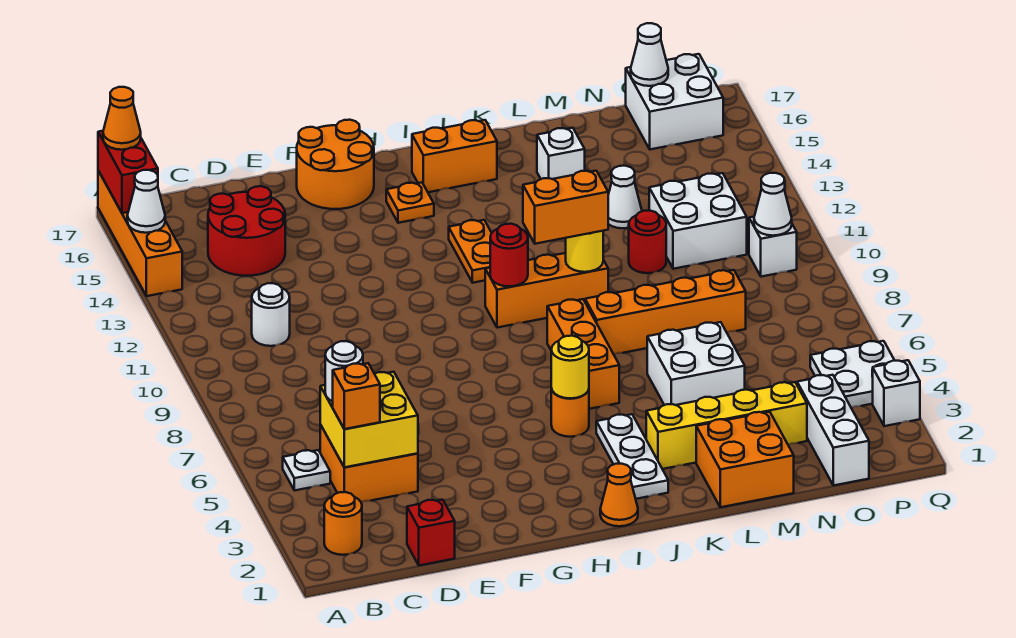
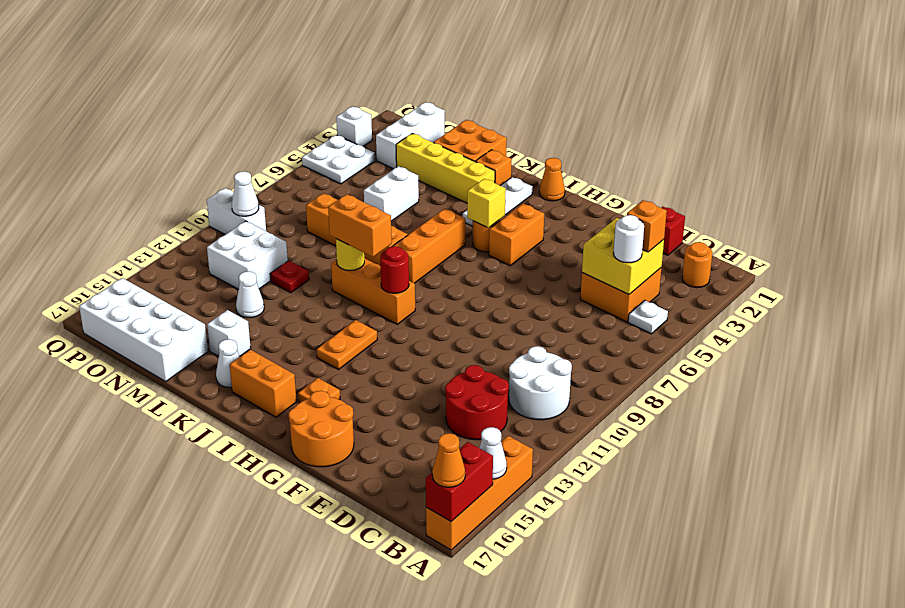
white 1x1 round brick [252,283,290,346] -> white 2x2 round brick [509,346,572,420]
red 2x2 round brick [208,186,285,276] -> red 2x2 round brick moved to [445,365,509,440]
none -> orange 1x2 brick [489,204,544,265]
yellow 1x1 round brick [551,336,589,398] -> yellow 1x1 brick [467,178,506,228]
none -> orange 1x1 brick [475,150,512,185]
white 2x2 brick [647,322,745,405] -> white 1x2 brick [364,166,419,221]
red 1x1 round brick [629,211,666,273] -> red 1x1 plate [270,261,309,293]
white 2x2 brick [626,54,723,149] -> white 2x4 brick [79,278,208,381]
white 1x1 cone [631,23,668,86] -> white 1x1 cone moved to [216,339,239,387]
white 1x1 brick [749,217,797,277] -> white 1x2 brick [207,188,266,235]

